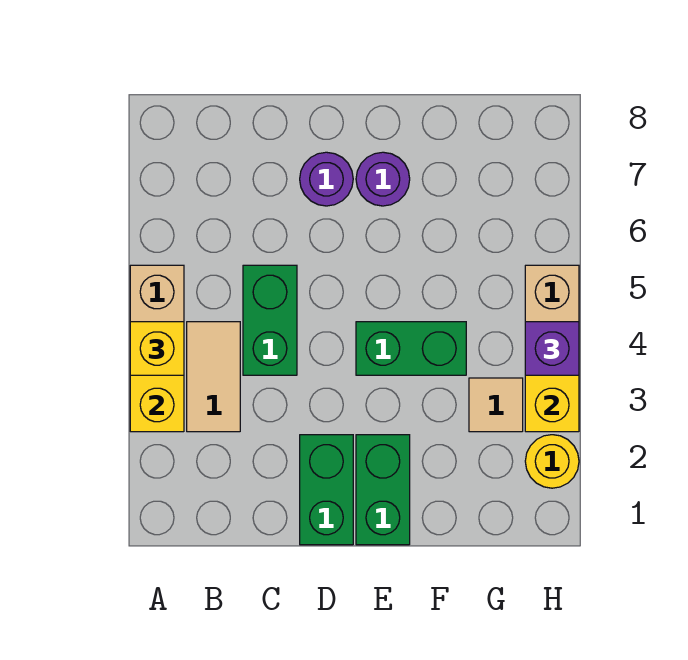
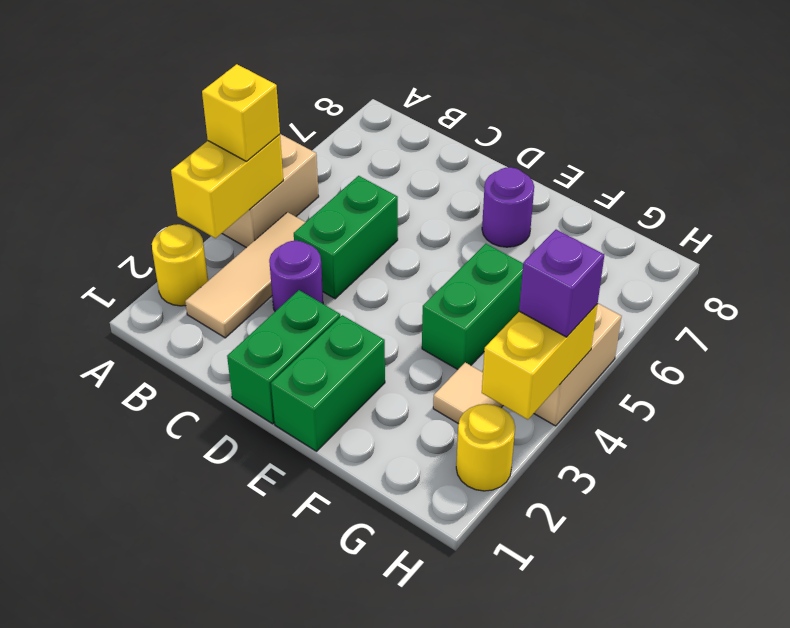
none -> yellow 1x1 round brick [152,224,208,306]
tan 1x2 tile [187,322,240,432] -> tan 1x3 tile [185,212,305,338]
purple 1x1 round brick [300,152,353,206] -> purple 1x1 round brick moved to [269,241,323,311]
green 1x2 brick [356,322,466,375] -> green 1x2 brick turned to [422,244,523,369]

